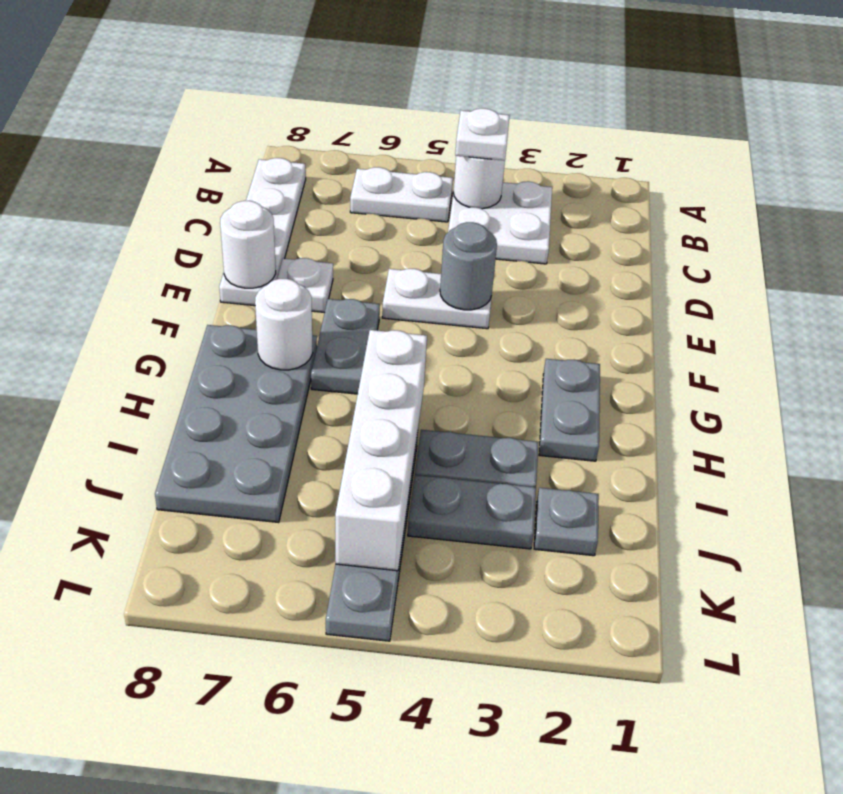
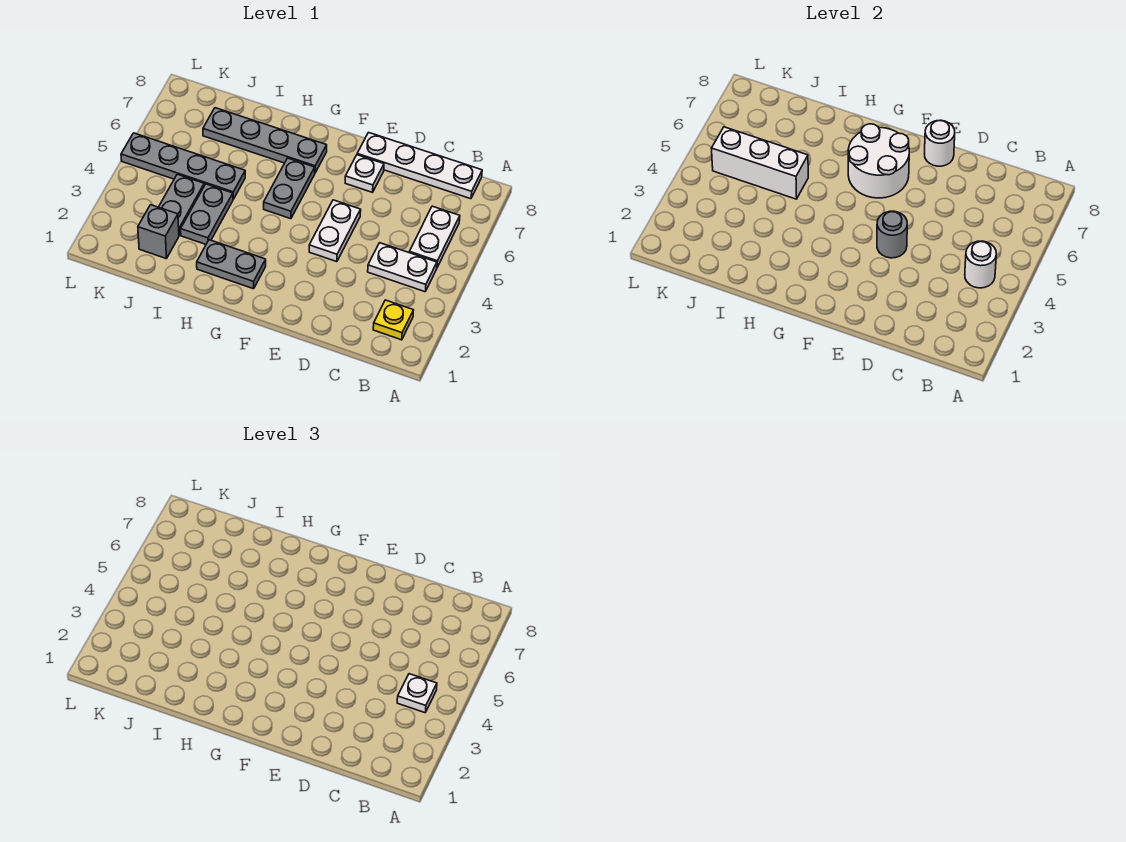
none -> yellow 1x1 plate [373,300,414,340]
white 2x2 plate [448,181,552,264] -> white 1x2 plate [368,243,437,292]
grey 1x2 plate [311,299,380,394] -> grey 1x2 plate turned to [264,158,315,219]
grey 2x4 plate [155,325,317,523] -> grey 1x4 plate [203,108,327,173]
white 1x1 round brick [255,279,313,370] -> white 2x2 round brick [848,124,909,198]
white 1x4 brick [335,330,427,571] -> white 1x3 brick [711,127,808,199]
grey 1x1 plate [534,488,599,556] -> grey 1x1 brick [138,205,179,259]

